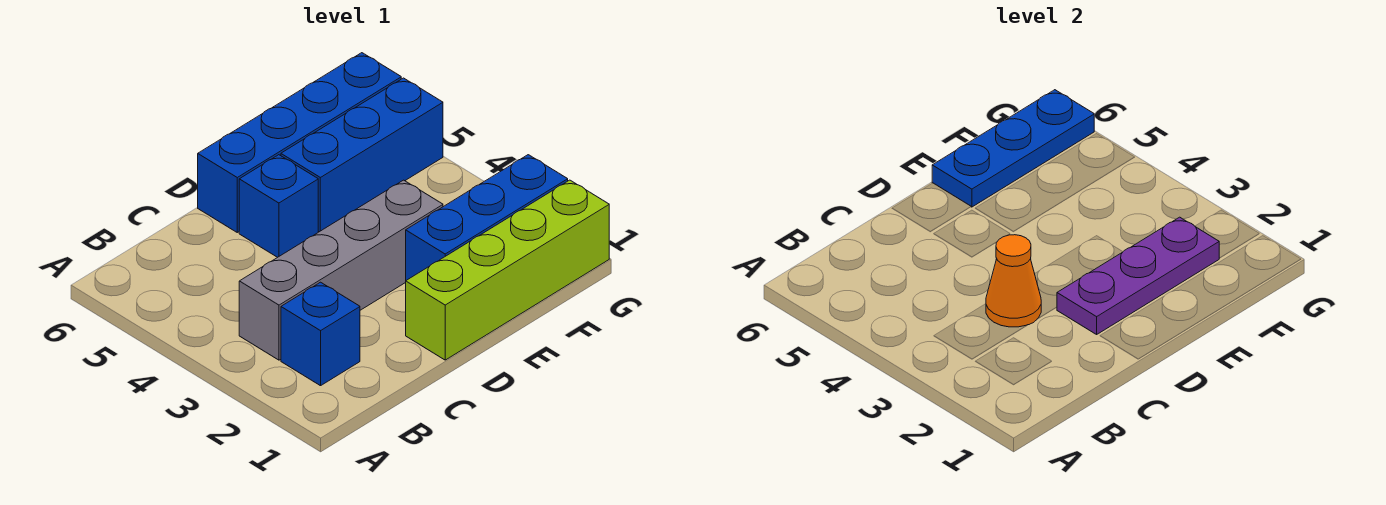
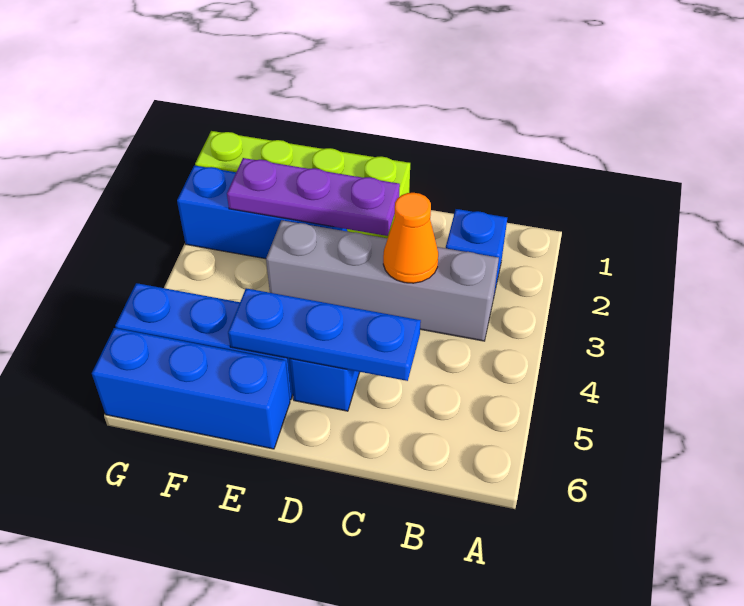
blue 1x4 brick [198,53,401,232] -> blue 1x3 brick [92,328,290,449]
blue 1x3 plate [932,90,1094,207] -> blue 1x3 plate moved to [228,288,421,381]

